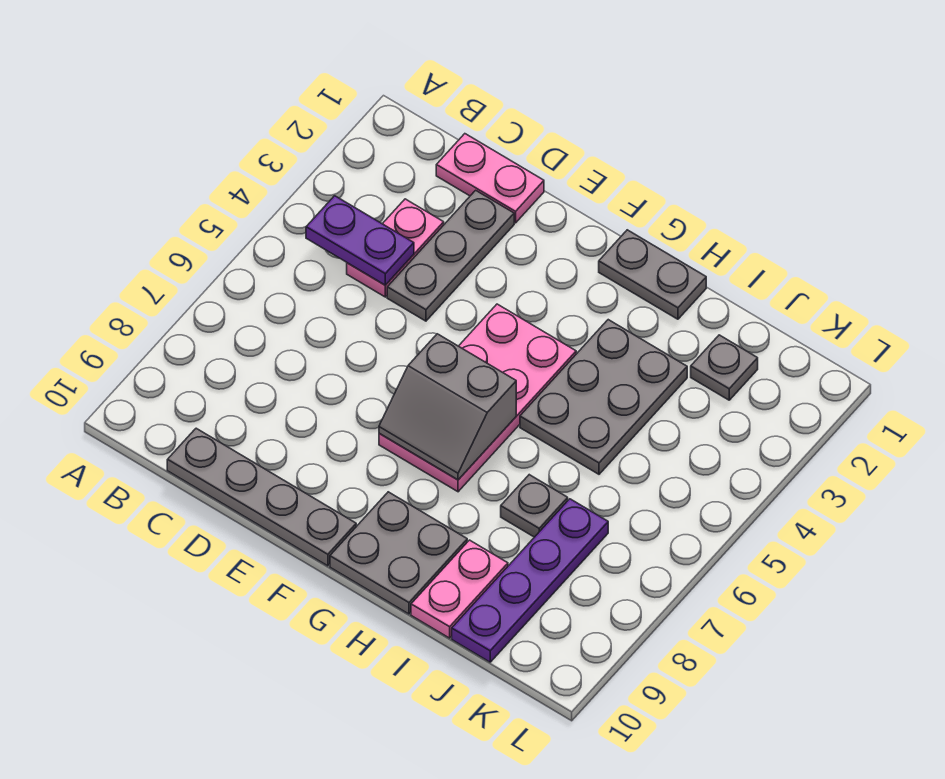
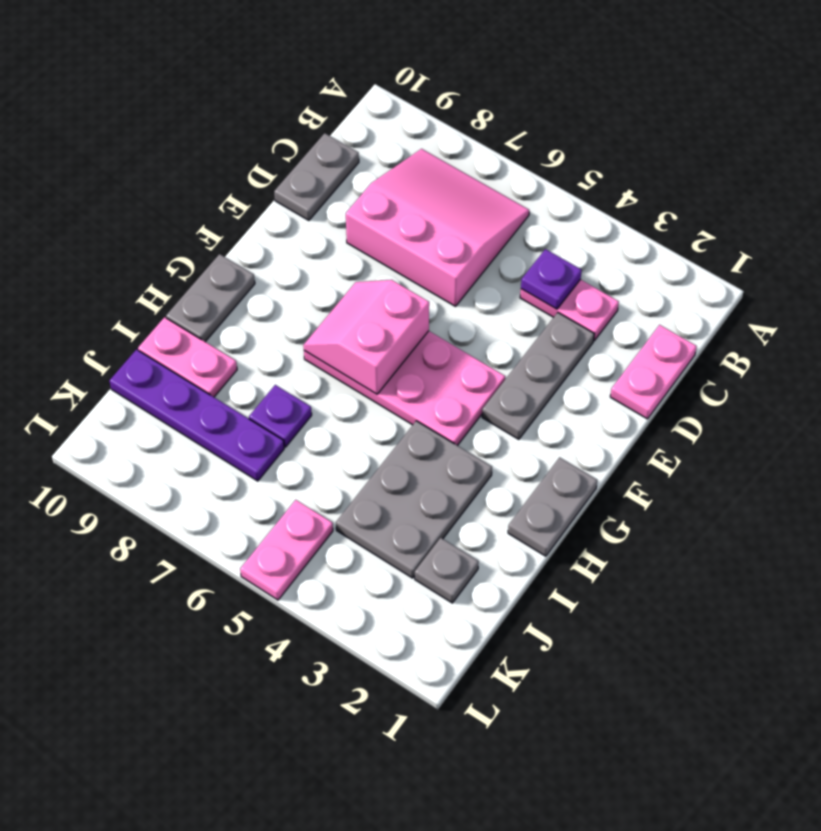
purple 1x2 plate [306,196,414,285] -> purple 1x1 plate [521,249,582,309]
none -> pink 3x3 slope [346,149,529,306]
grey 1x4 plate [167,428,356,566] -> grey 1x2 plate [274,133,359,220]
grey 1x3 plate [387,190,514,321] -> grey 1x3 plate turned to [482,313,594,439]
grey 2x2 slope [379,334,516,480] -> pink 2x2 slope [303,280,429,394]
grey 2x2 plate [330,492,467,614] -> grey 1x2 plate [166,254,255,342]
grey 2x3 plate [520,320,687,474] -> grey 2x3 plate turned to [336,421,492,578]
grey 1x1 plate [501,475,568,537] -> purple 1x1 plate [249,385,312,447]
none -> pink 1x2 plate [240,500,333,600]

